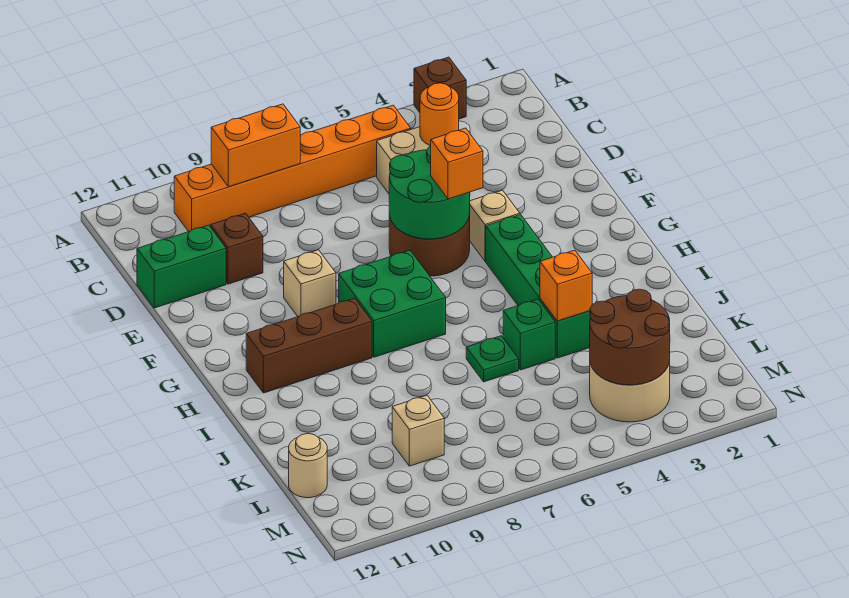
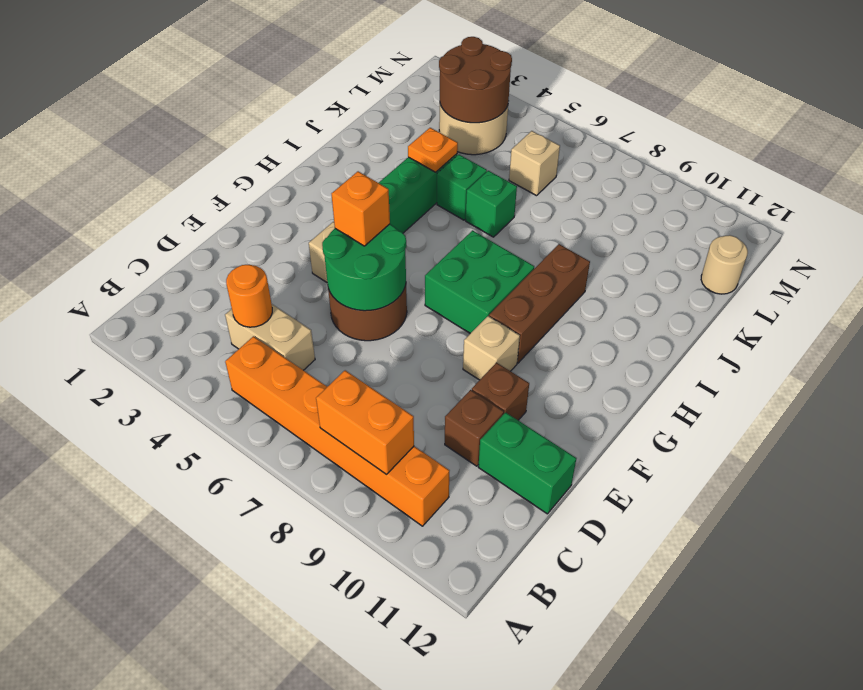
brown 1x1 brick [414,57,466,119] -> brown 1x1 brick moved to [472,363,529,420]
brown 1x3 brick [246,298,372,393] -> brown 1x3 brick turned to [489,244,590,363]
orange 1x1 brick [540,250,592,321] -> orange 1x1 plate [408,128,458,172]
green 1x1 plate [466,336,519,382] -> green 1x1 brick [466,171,517,237]
tan 1x1 brick [392,395,444,466] -> tan 1x1 brick moved to [509,131,560,196]

